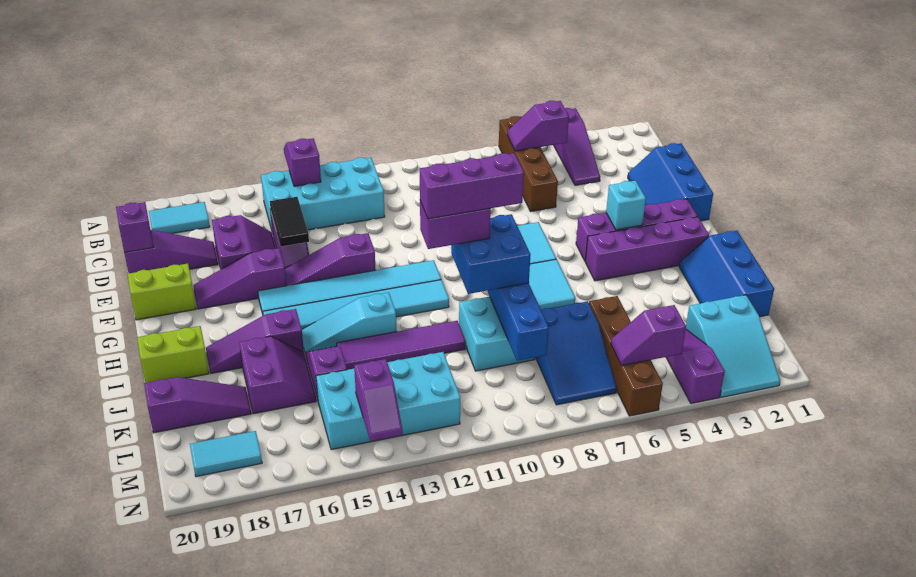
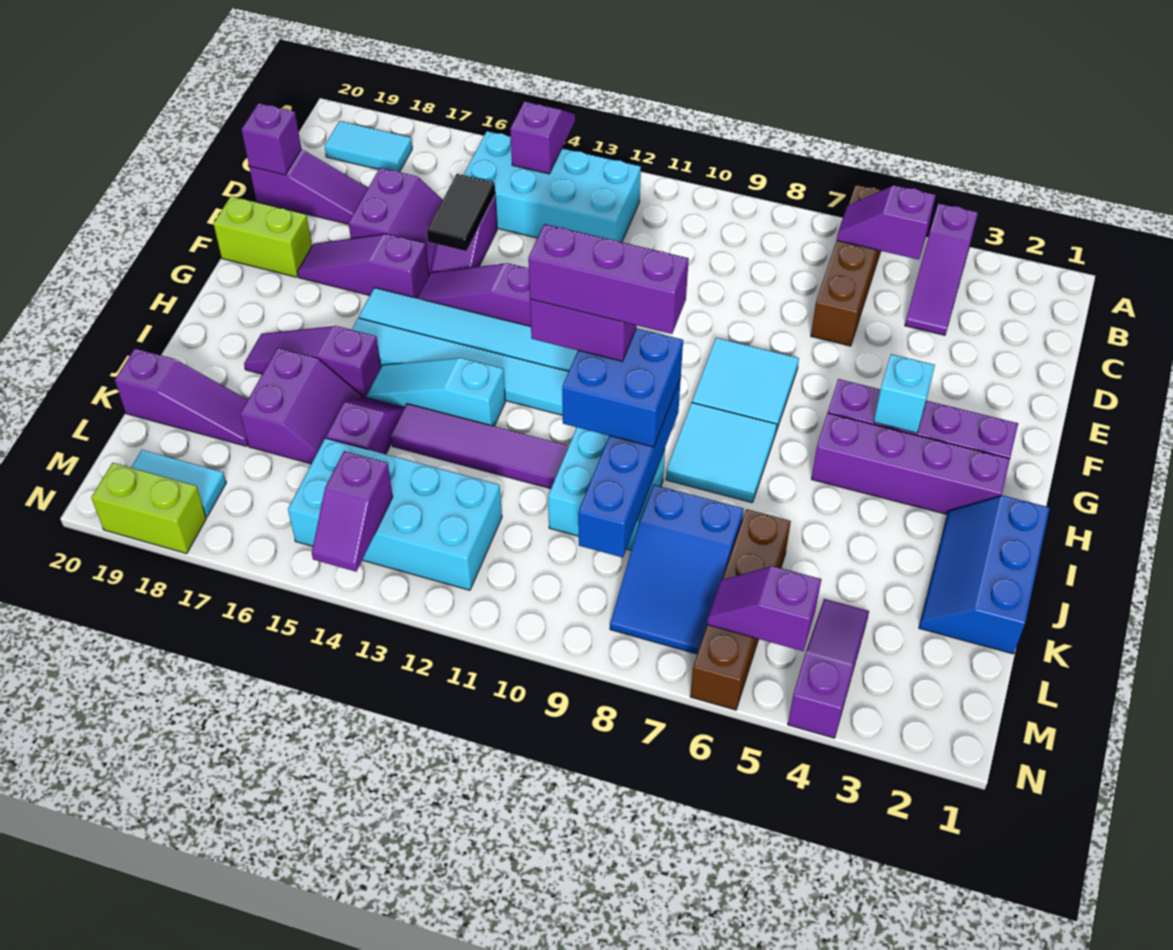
blue 2x3 slope [628,143,713,221] -> none
lime 1x2 brick [137,326,209,383] -> lime 1x2 brick moved to [91,463,206,554]
cyan 2x3 slope [686,295,780,397] -> none

